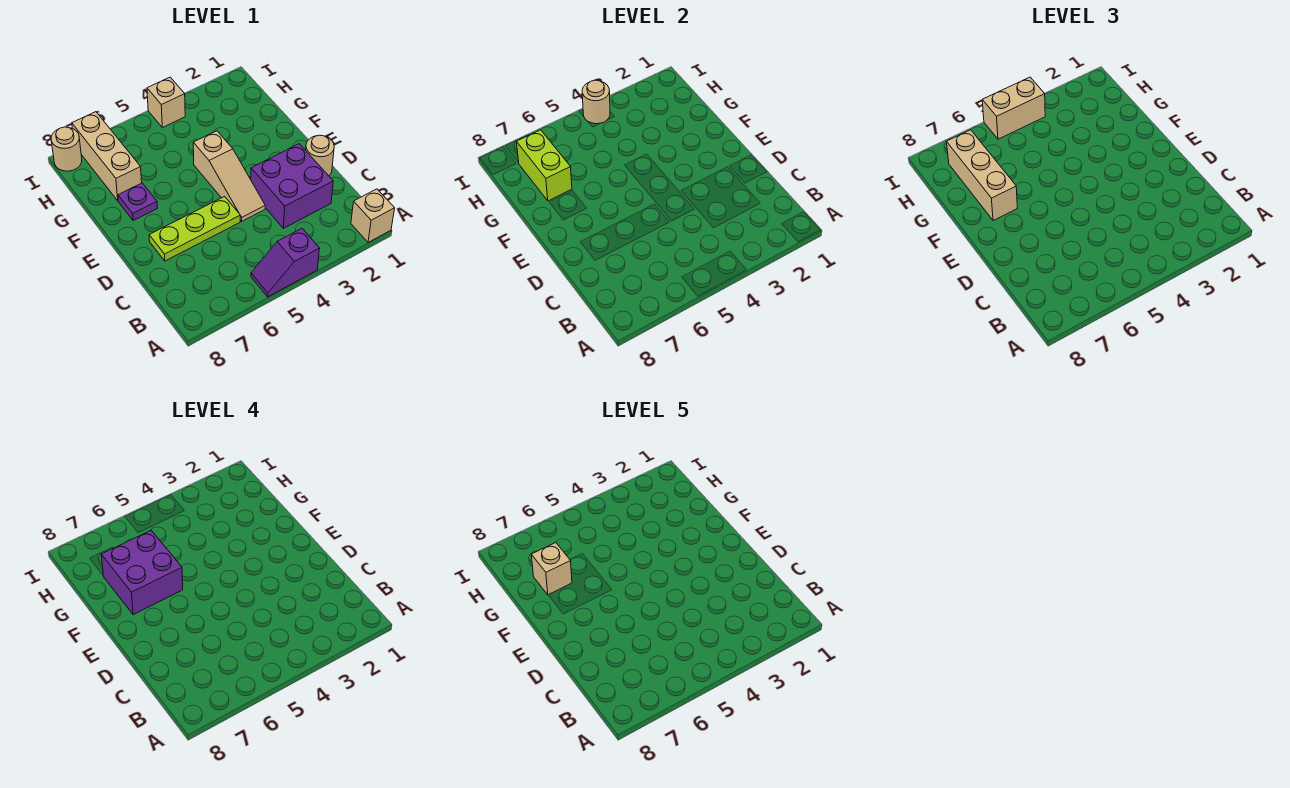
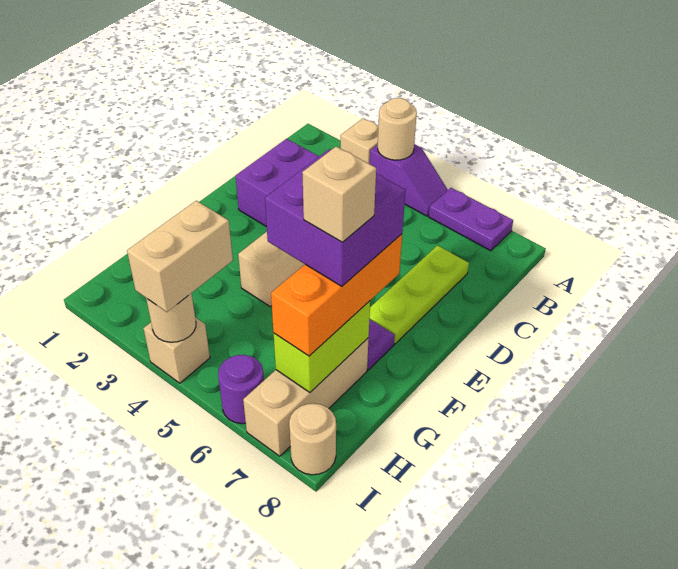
tan 1x1 brick [351,189,395,242] -> tan 1x1 brick moved to [341,118,378,164]
none -> purple 1x2 plate [429,188,513,251]
tan 1x1 round brick [306,135,334,176] -> tan 1x1 round brick moved to [378,98,417,160]
lime 1x3 plate [149,197,240,261] -> lime 1x3 plate turned to [369,246,469,344]
tan 1x3 brick [946,130,1017,221] -> orange 1x3 brick [271,234,402,356]
tan 1x2 brick [982,77,1045,139] -> tan 1x2 brick turned to [127,201,233,312]
none -> purple 1x1 round brick [218,355,264,424]

